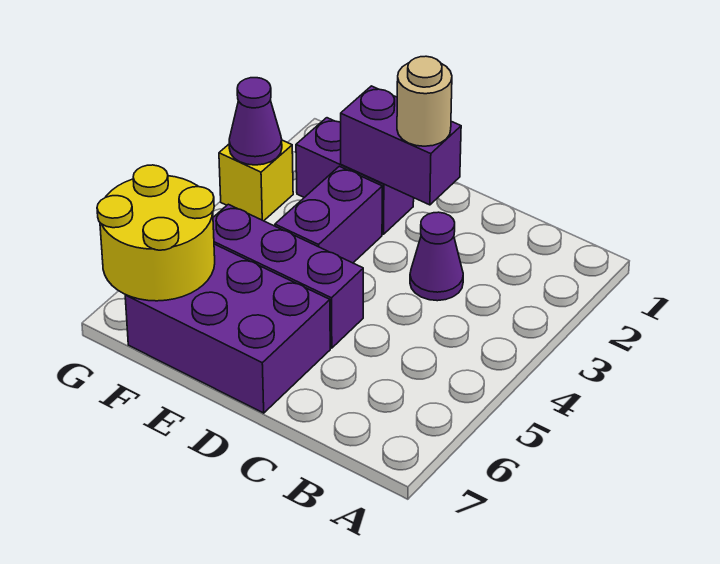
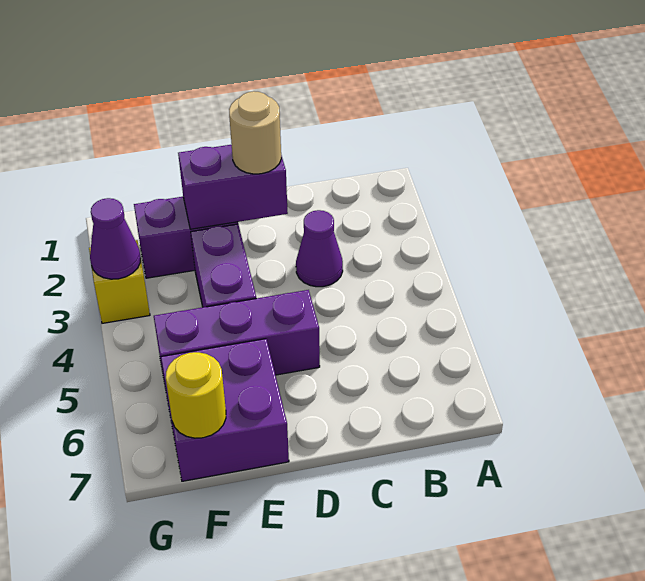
purple 2x3 brick [125,244,330,413] -> purple 2x2 brick [161,339,289,481]
yellow 2x2 round brick [97,165,215,301] -> yellow 1x1 round brick [166,352,226,438]

